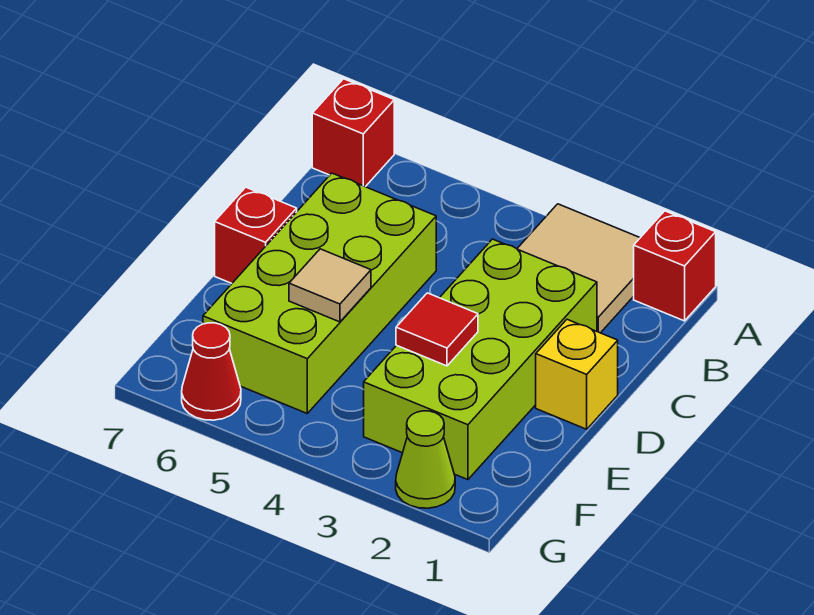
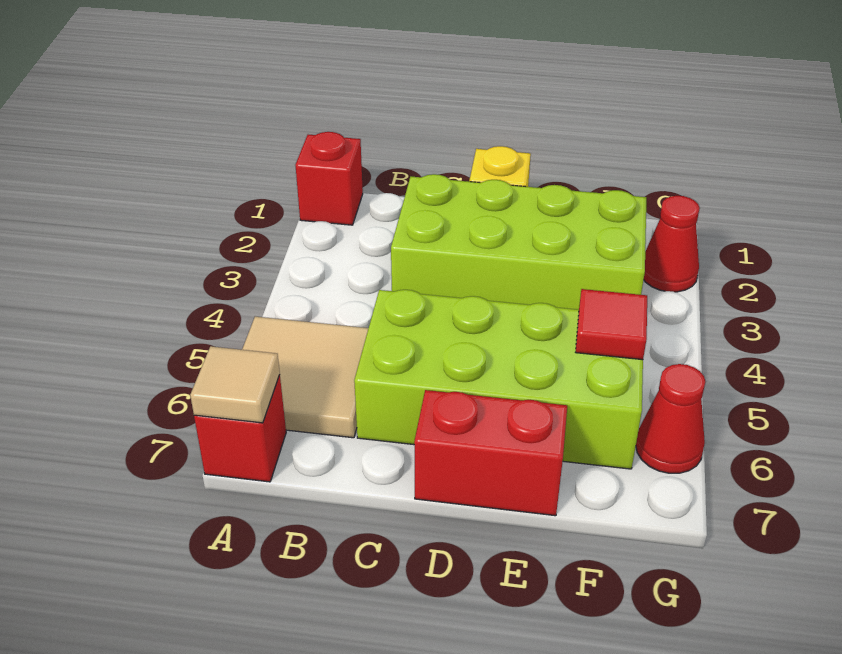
tan 2x2 tile [517,204,640,333] -> tan 2x2 tile moved to [242,316,369,438]
red 1x1 brick [215,187,297,283] -> red 1x2 brick [414,390,567,516]
red 1x1 tile [396,293,478,366] -> red 1x1 tile moved to [576,289,647,360]
tan 1x1 tile [289,249,371,322] -> tan 1x1 tile moved to [190,346,280,423]
lime 1x1 cone [396,411,455,508] -> red 1x1 cone [644,196,700,292]

